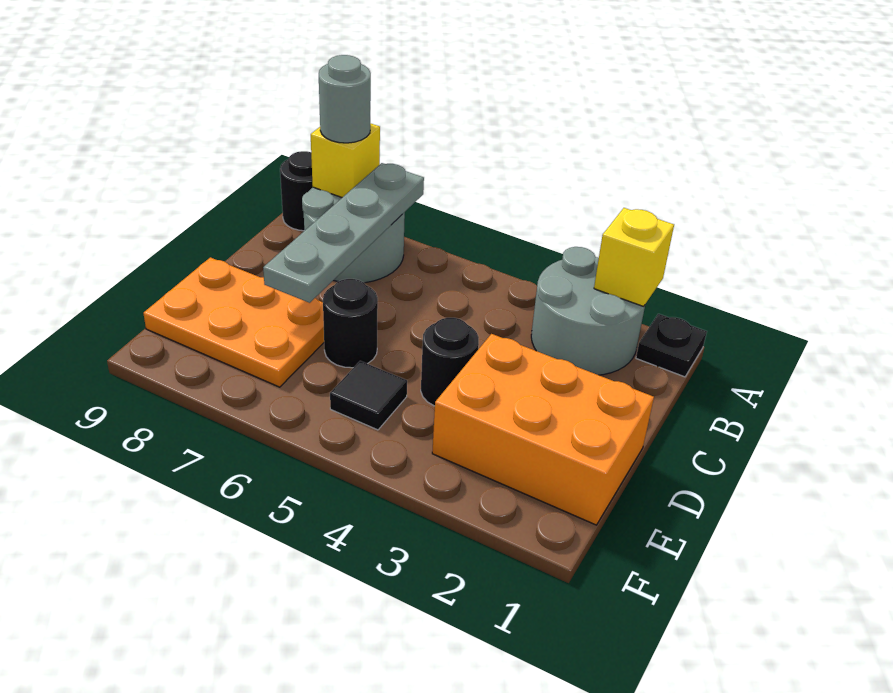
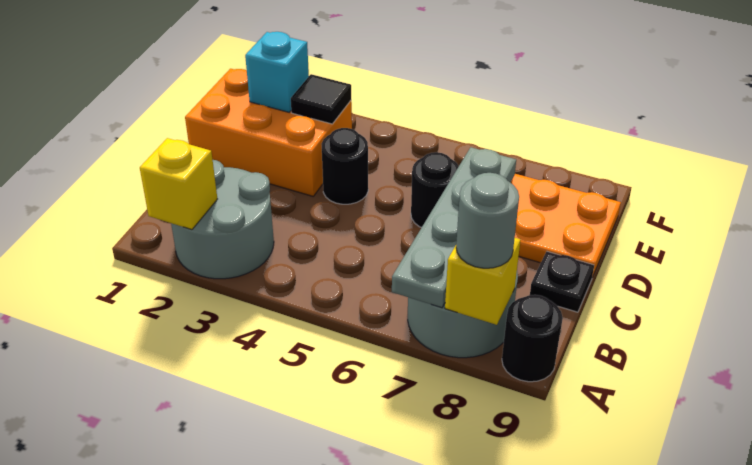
black 1x1 plate [636,314,707,377] -> black 1x1 plate moved to [530,251,594,312]
none -> cyan 1x1 brick [245,32,309,112]
black 1x1 tile [330,361,407,430] -> black 1x1 tile moved to [291,74,351,124]

